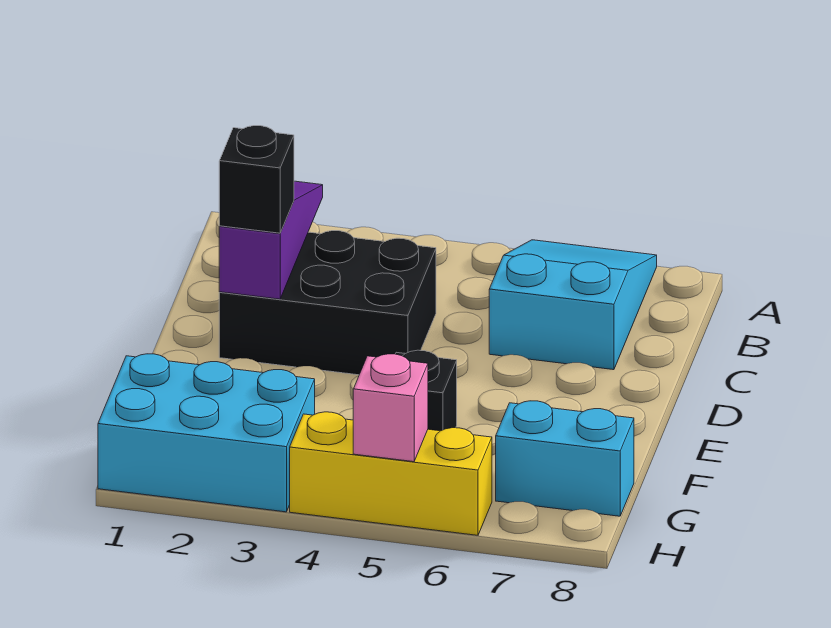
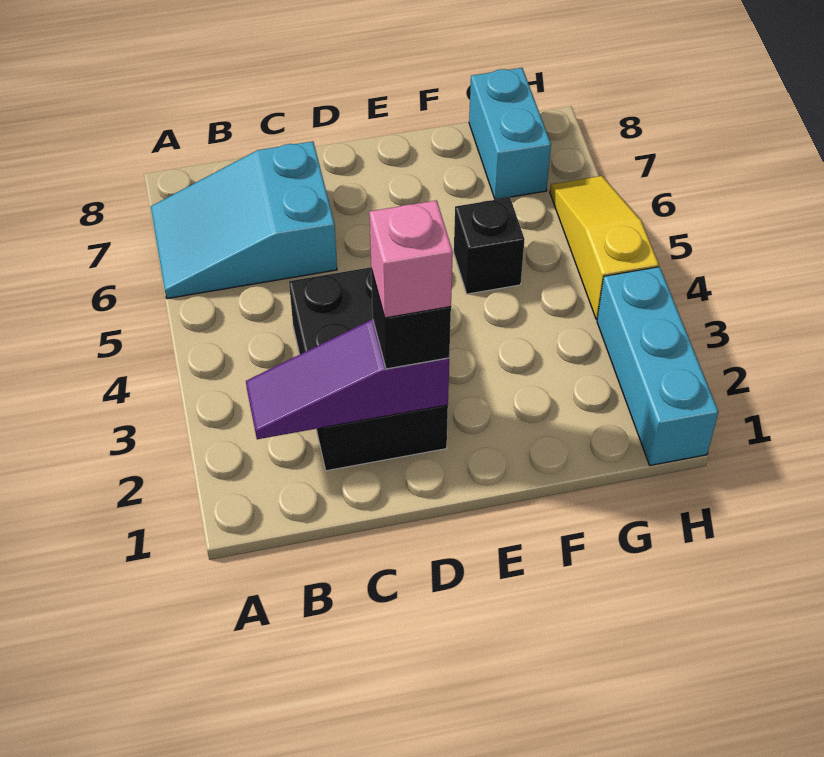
cyan 2x3 brick [98,354,315,512] -> cyan 1x3 brick [597,267,718,465]
yellow 1x3 brick [290,412,492,535] -> yellow 1x3 slope [550,176,659,319]
pink 1x1 brick [353,354,428,462] -> pink 1x1 brick moved to [369,200,453,318]

